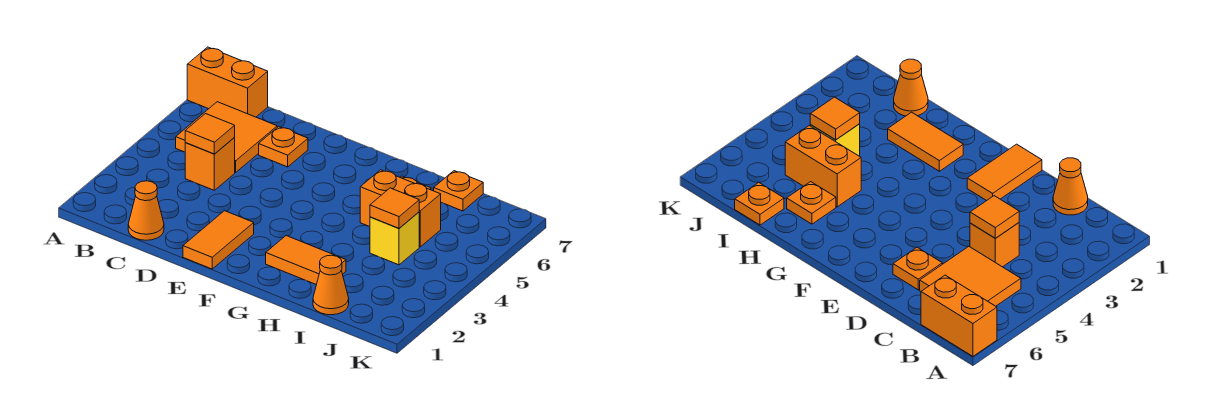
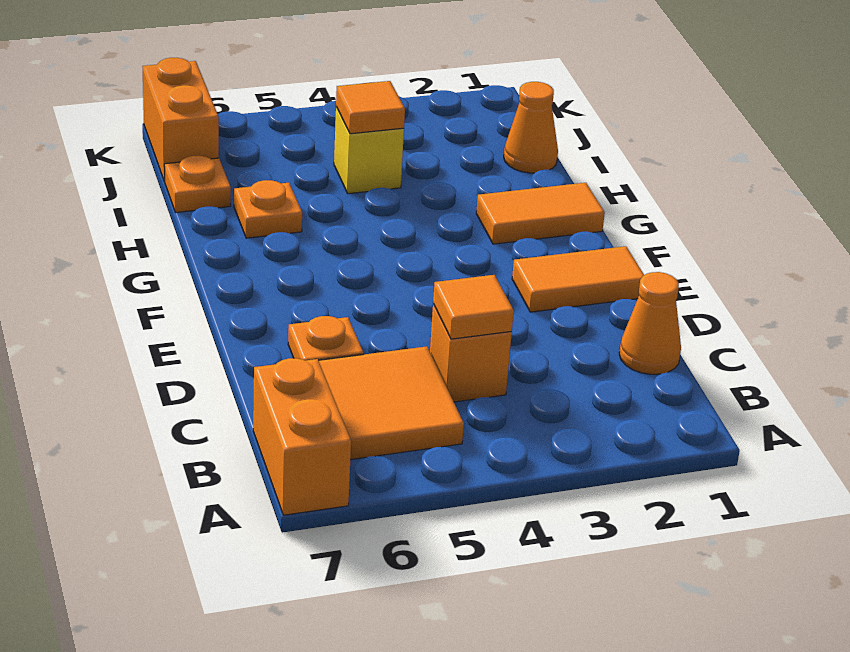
orange 1x2 tile [266,236,346,285] -> orange 1x2 tile turned to [476,183,605,244]
orange 1x2 brick [360,170,441,247] -> orange 1x2 brick moved to [142,58,219,181]

